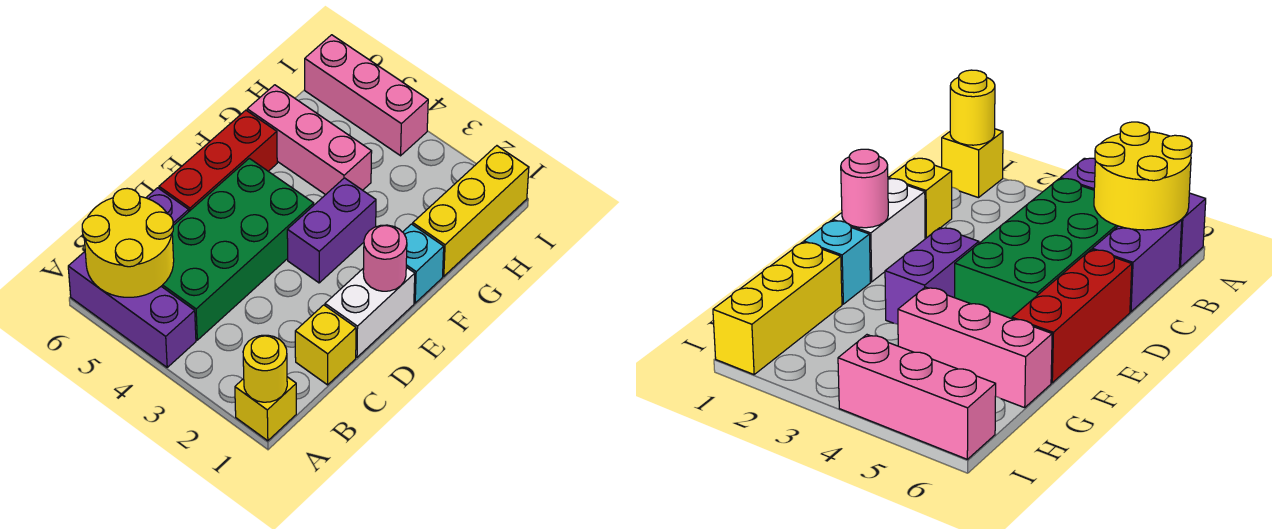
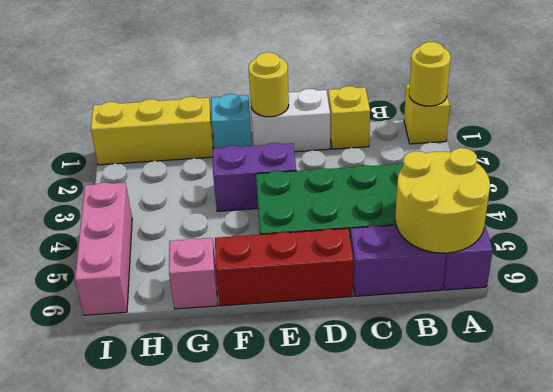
pink 1x1 round brick [363,225,407,291] -> yellow 1x1 round brick [249,52,289,117]
pink 1x3 brick [247,85,372,195] -> pink 1x1 brick [169,238,218,309]

